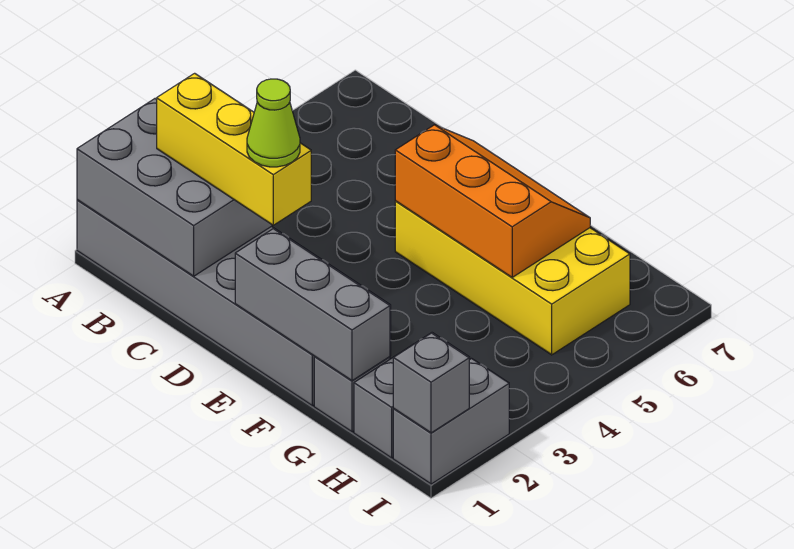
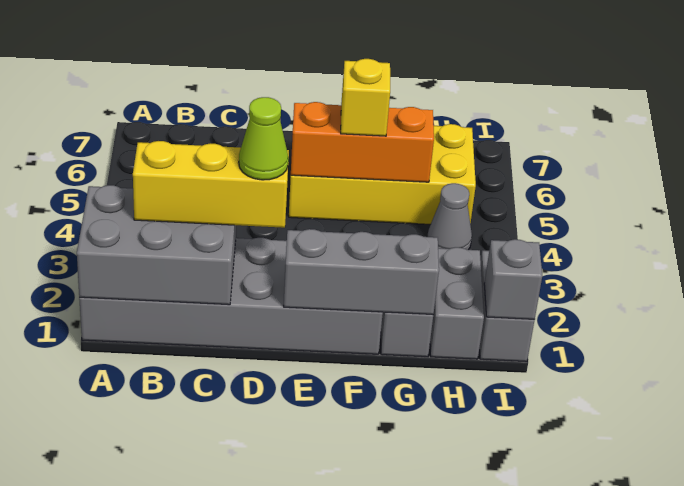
none -> yellow 1x1 brick [341,59,390,136]
none -> grey 1x1 cone [427,183,472,250]

